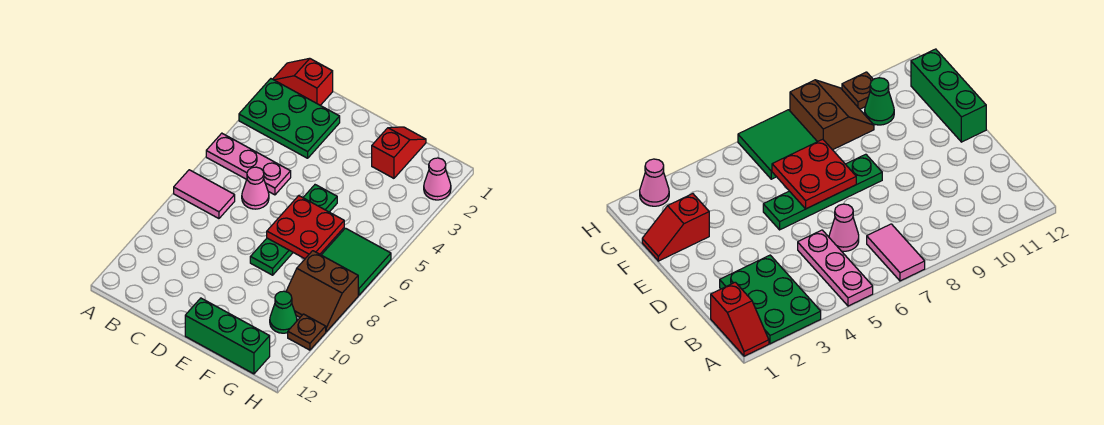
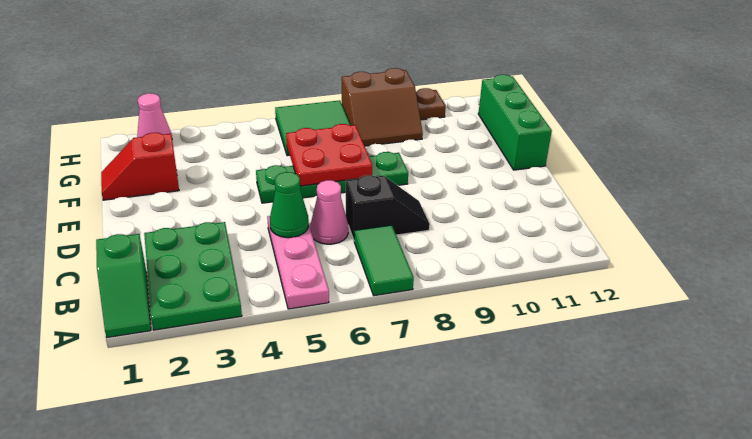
red 1x2 slope [273,58,333,105] -> green 1x2 slope [96,234,151,338]
pink 1x2 tile [174,170,235,219] -> green 1x2 tile [354,225,414,296]
none -> black 1x2 slope [346,175,430,240]
brown 2x2 slope [286,251,358,332] -> brown 2x2 slope turned to [342,68,423,146]
green 1x1 cone [270,291,297,333] -> green 1x1 cone moved to [270,172,309,238]

